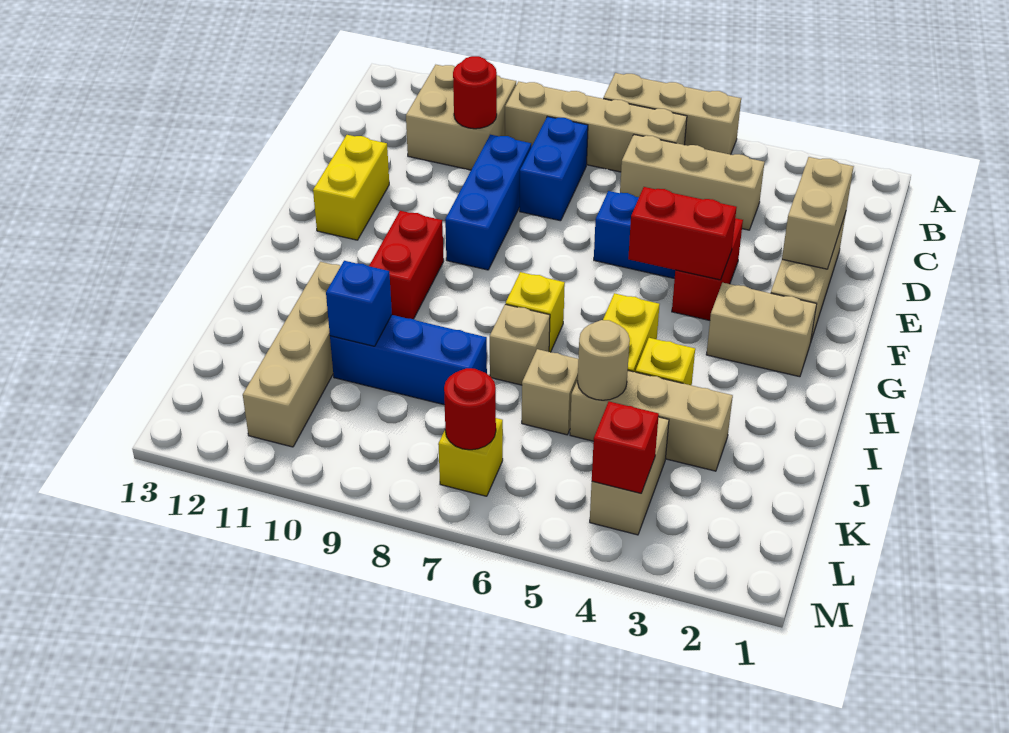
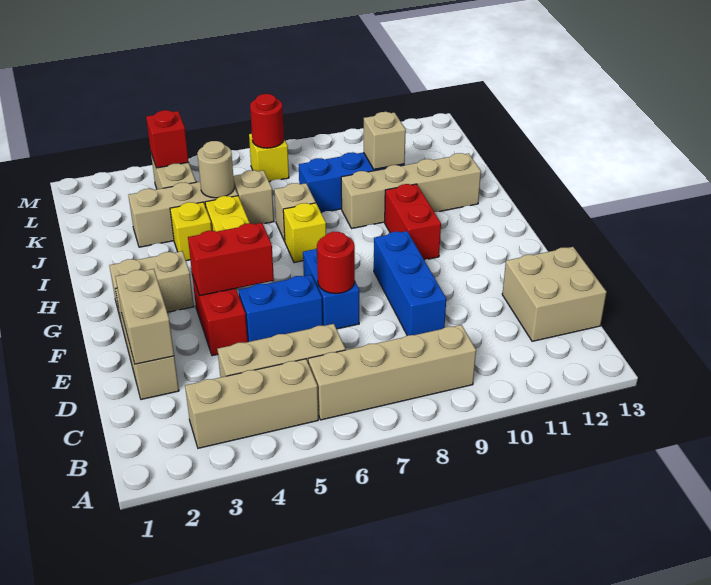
tan 1x3 brick [603,73,741,155] -> tan 1x3 brick moved to [185,359,318,448]
tan 2x2 brick [406,65,516,170] -> tan 2x2 brick moved to [502,247,606,341]
blue 1x2 brick [520,116,588,221] -> blue 1x2 brick moved to [303,248,359,329]
red 1x1 round brick [453,56,497,129] -> red 1x1 round brick moved to [317,232,355,294]
yellow 1x2 brick [313,135,389,240] -> none
tan 1x4 brick [243,262,341,447] -> tan 1x4 brick turned to [341,153,481,229]
blue 1x1 brick [326,261,392,346] -> tan 1x1 brick [364,112,406,169]

